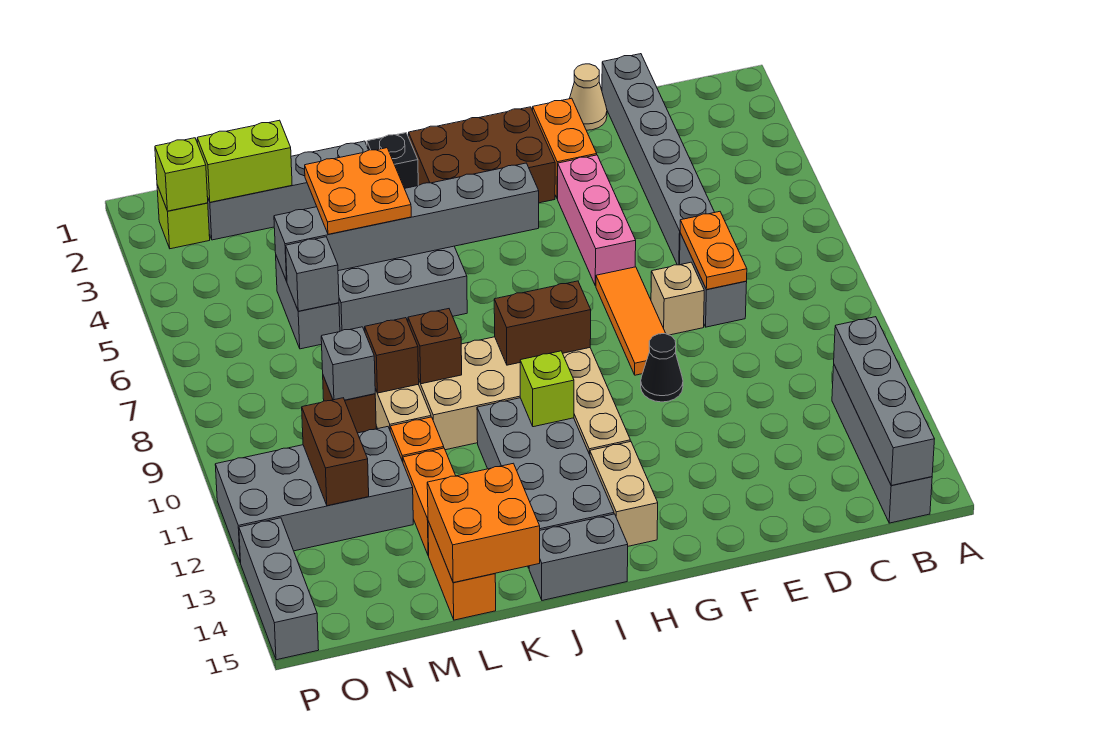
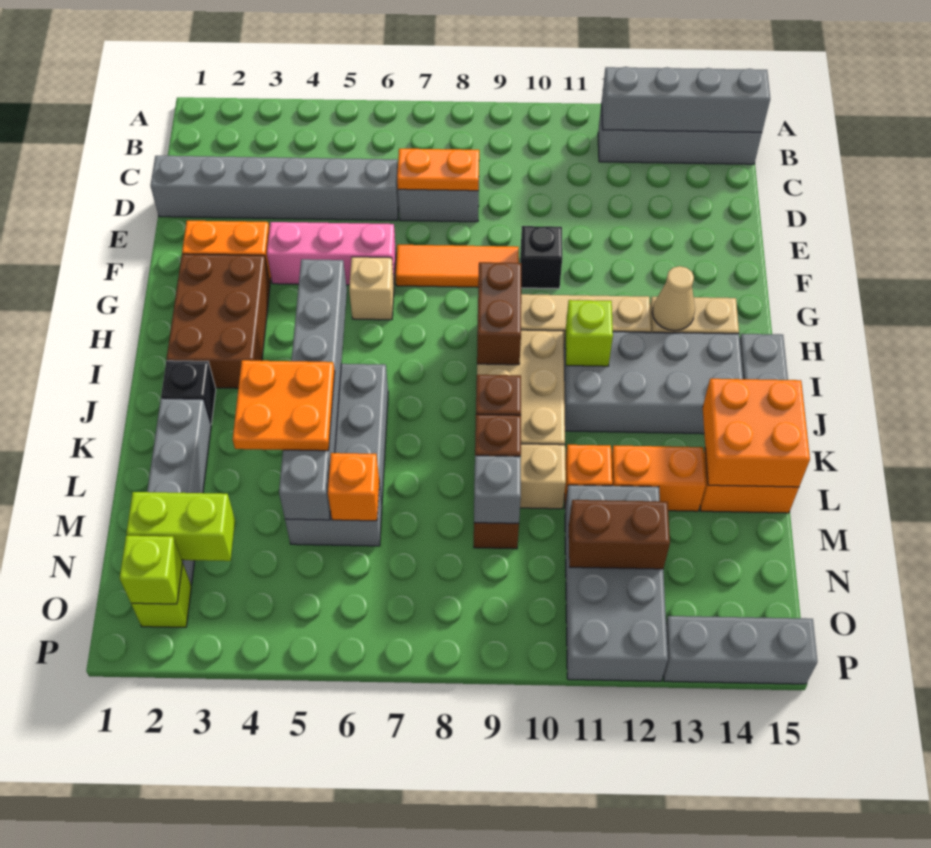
tan 1x1 cone [570,64,607,130] -> tan 1x1 cone moved to [652,266,695,331]
tan 1x1 brick [651,262,704,335] -> tan 1x1 brick moved to [349,257,394,320]
black 1x1 cone [641,334,683,402] -> black 1x1 brick [520,226,562,289]
lime 1x2 brick [197,120,292,202] -> lime 1x2 brick turned to [126,492,235,561]
grey 1x1 brick [286,237,339,311] -> orange 1x1 brick [328,453,379,521]

